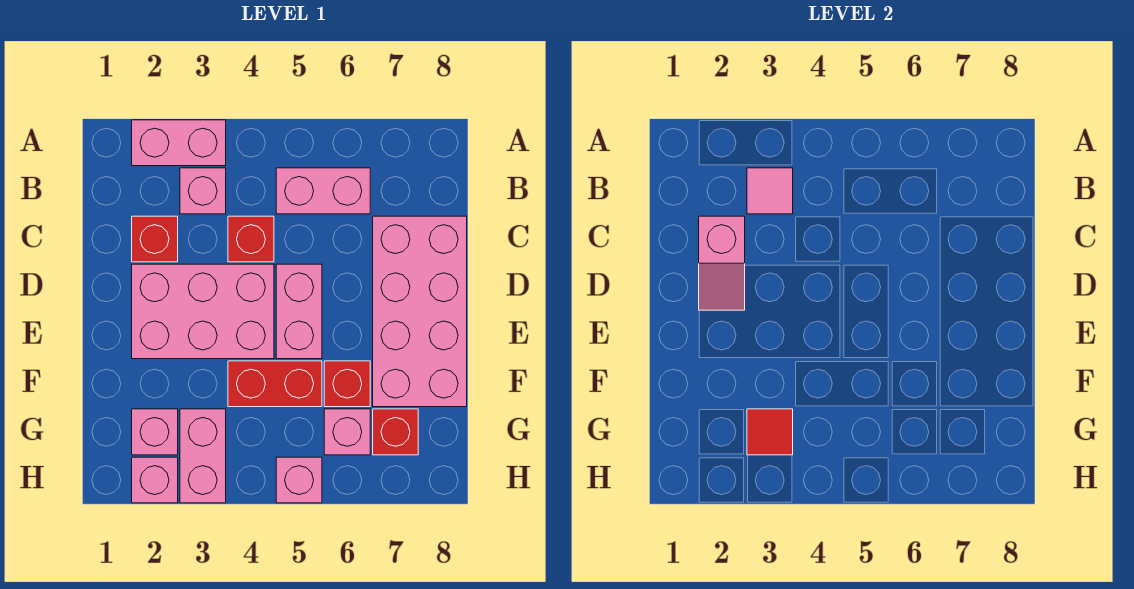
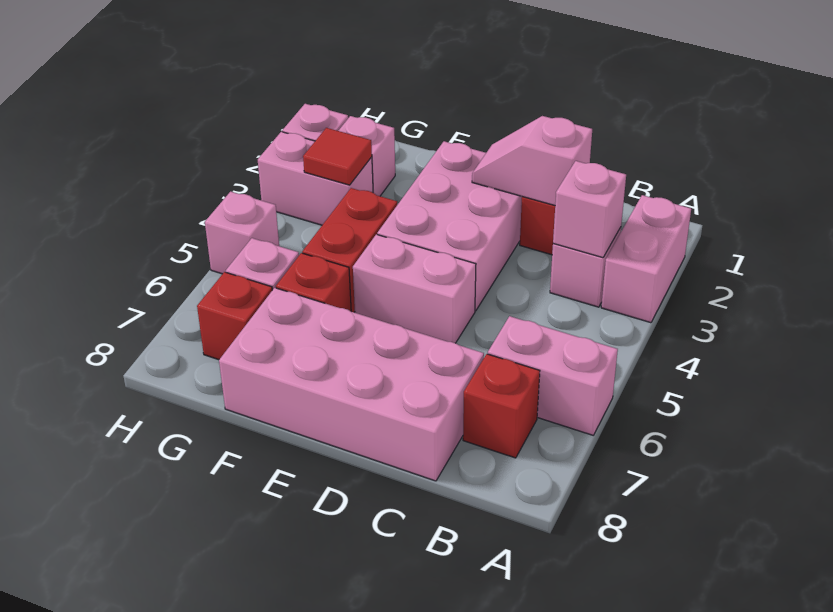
pink 1x1 tile [747,168,793,214] -> pink 1x1 brick [553,161,626,258]
pink 1x2 brick [276,168,370,214] -> pink 1x2 brick turned to [488,316,618,435]
red 1x1 brick [228,216,274,262] -> red 1x1 brick moved to [463,354,540,458]

